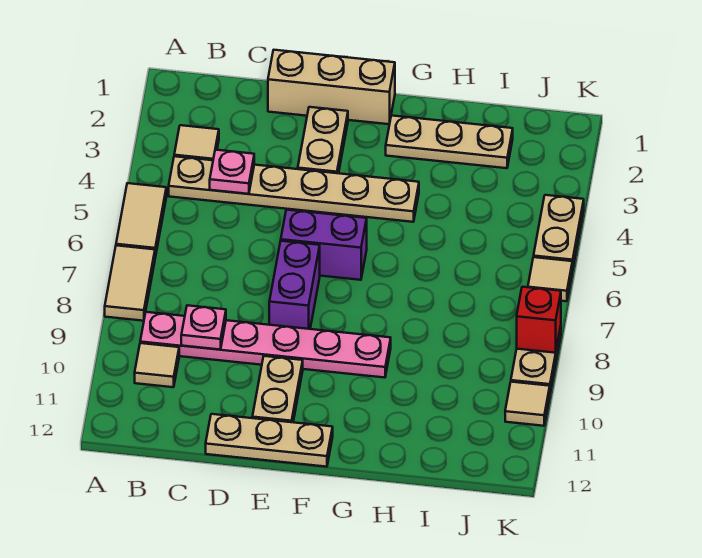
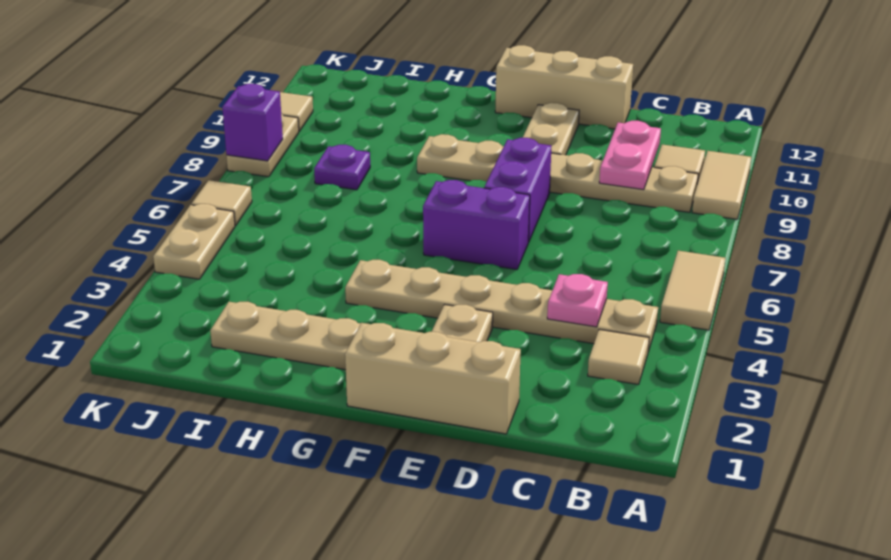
tan 1x2 tile [105,245,155,321] -> tan 1x2 tile moved to [692,151,751,219]
pink 1x6 plate [140,312,391,378] -> tan 1x6 plate [417,134,698,212]
pink 1x1 plate [181,305,226,350] -> pink 1x2 plate [599,121,661,190]
tan 1x3 plate [206,414,333,467] -> tan 1x3 brick [495,45,633,129]
none -> purple 1x1 plate [314,145,370,190]
red 1x1 brick [517,287,561,353] -> purple 1x1 brick [222,84,283,161]

